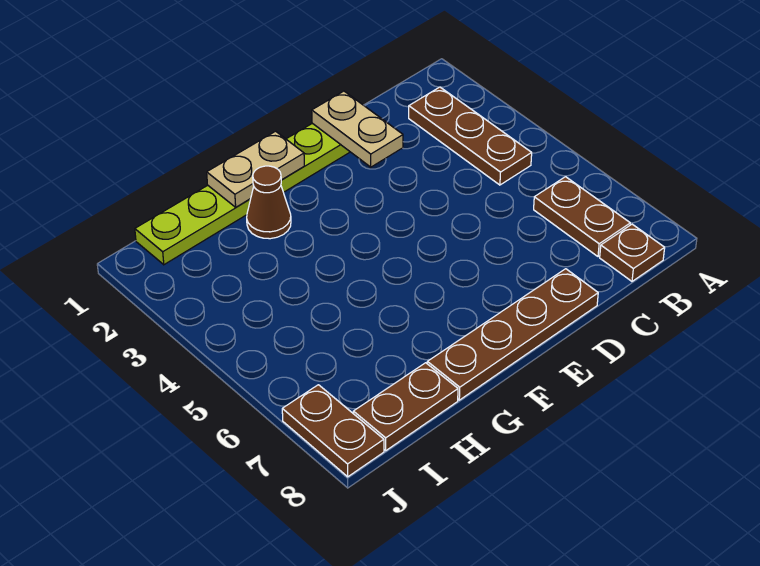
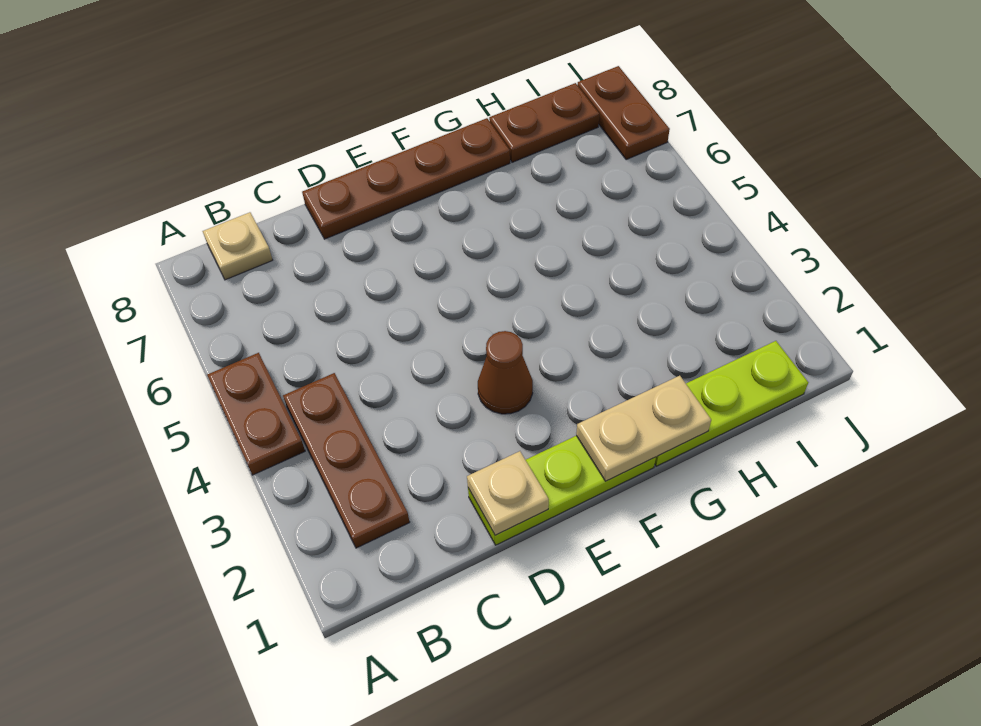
brown 1x2 plate [534,177,630,257] -> brown 1x2 plate moved to [207,353,305,475]
brown 1x1 plate [600,224,665,281] -> tan 1x1 plate [203,212,273,280]
tan 1x2 plate [312,91,403,167] -> tan 1x1 plate [467,451,549,535]
brown 1x1 cone [247,166,291,239] -> brown 1x1 cone moved to [478,331,533,414]

